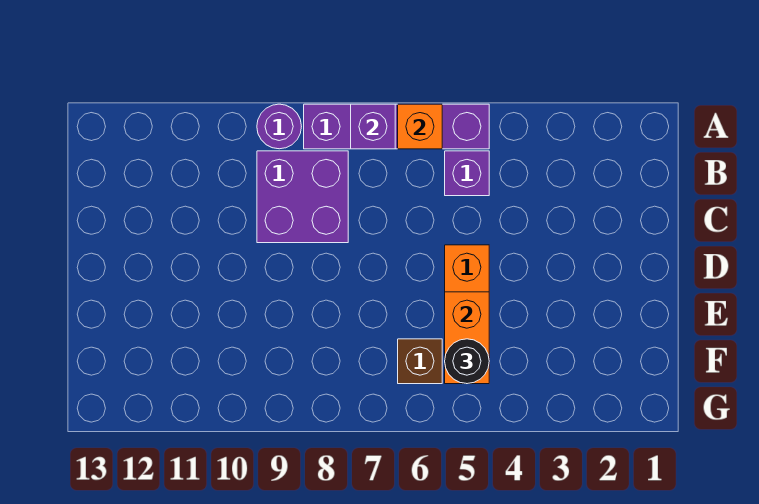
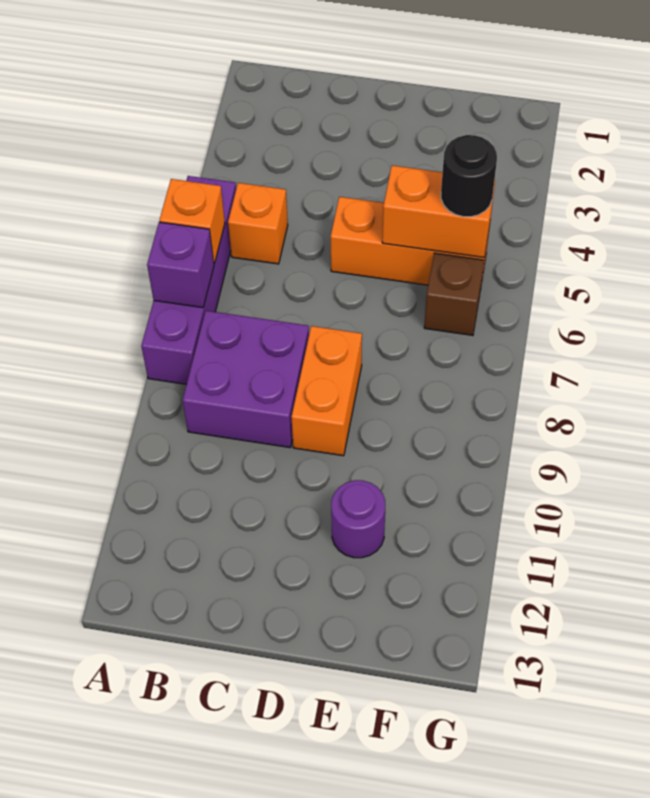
purple 1x1 round brick [257,104,301,149] -> purple 1x1 round brick moved to [331,480,385,558]
purple 1x1 brick [445,151,489,196] -> orange 1x1 brick [228,183,288,264]
none -> orange 1x2 brick [291,326,362,456]

